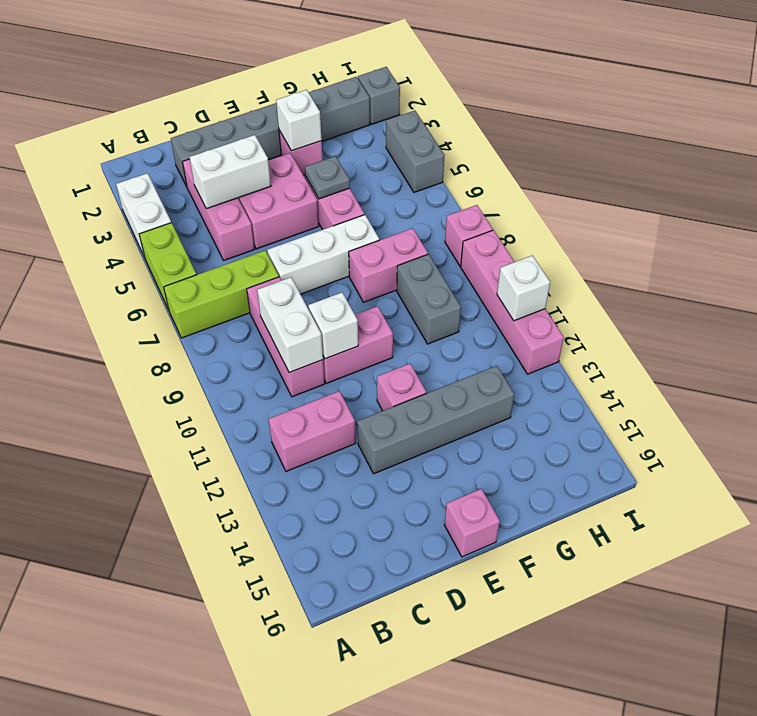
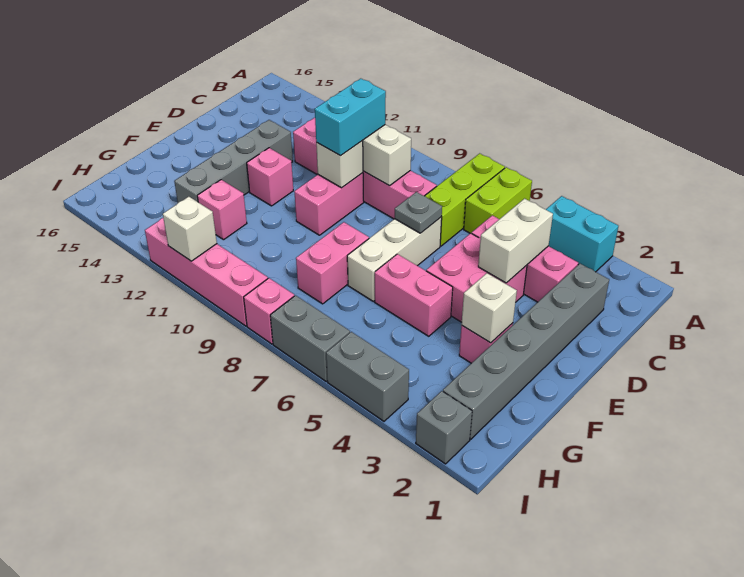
white 1x2 brick [116,173,171,257] -> cyan 1x2 brick [546,196,618,272]
lime 1x2 brick [139,223,196,310] -> lime 1x2 brick turned to [464,167,532,233]
none -> cyan 1x2 brick [315,79,386,156]
pink 1x1 brick [444,489,500,557] -> pink 1x1 brick moved to [197,180,247,240]
grey 1x1 plate [305,156,350,199] -> grey 1x1 plate moved to [395,192,442,233]
grey 1x2 brick [397,254,461,344] -> grey 1x2 brick moved to [270,295,350,381]

